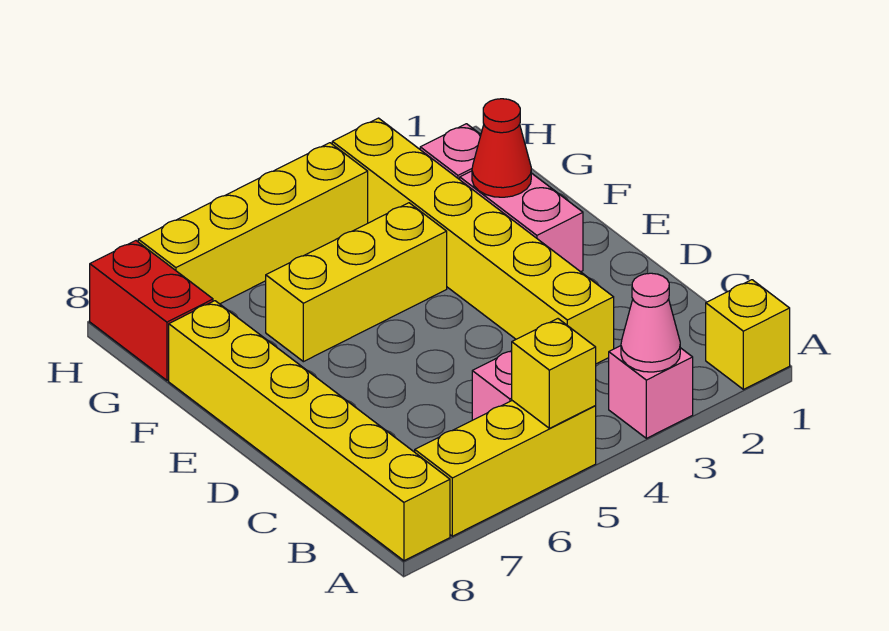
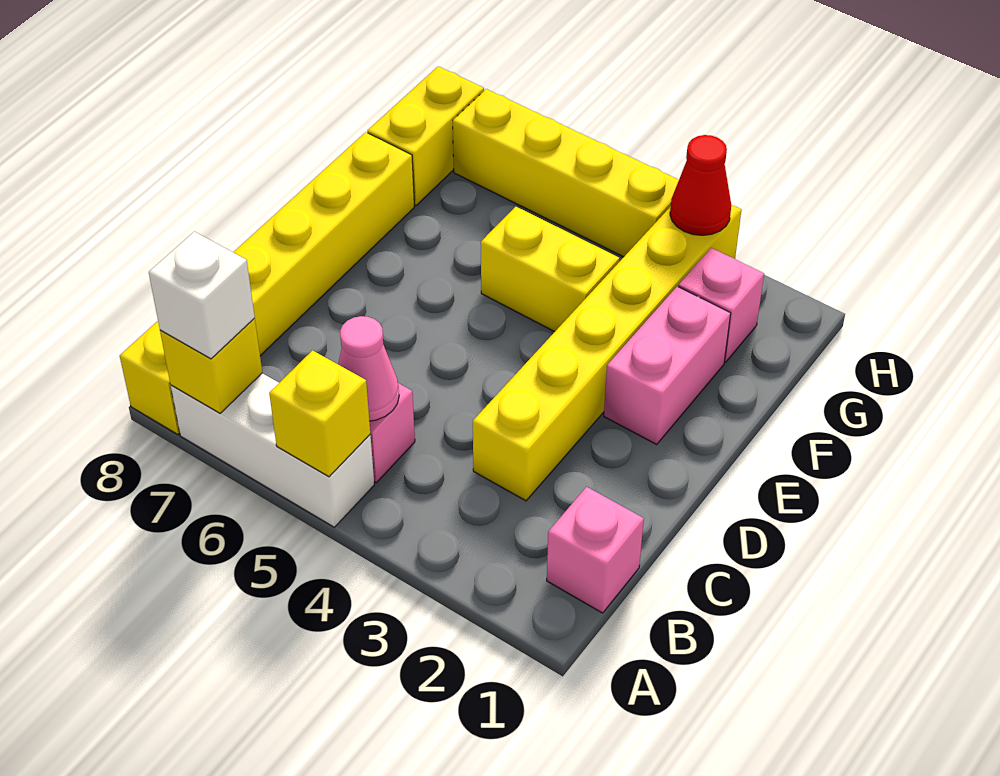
yellow 1x1 brick [706,280,790,389] -> yellow 1x1 brick moved to [160,318,262,413]
pink 1x1 brick [609,346,693,438] -> pink 1x1 brick moved to [547,487,644,613]
pink 1x1 cone [621,273,680,372] -> pink 1x1 cone moved to [338,316,399,421]
yellow 1x3 brick [415,401,596,536] -> white 1x3 brick [171,373,374,527]
none -> white 1x1 brick [149,232,255,359]
red 1x1 cone [472,99,531,197] -> red 1x1 cone moved to [670,135,731,235]
yellow 1x3 brick [266,203,447,362] -> yellow 1x2 brick [481,207,619,332]
red 1x2 brick [90,241,213,380] -> yellow 1x2 brick [367,66,484,205]

